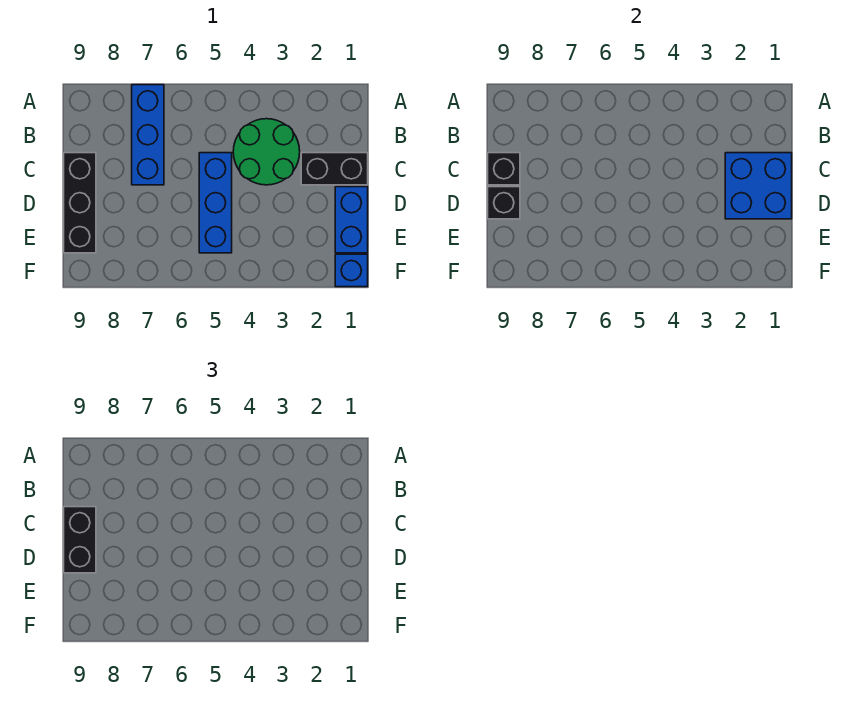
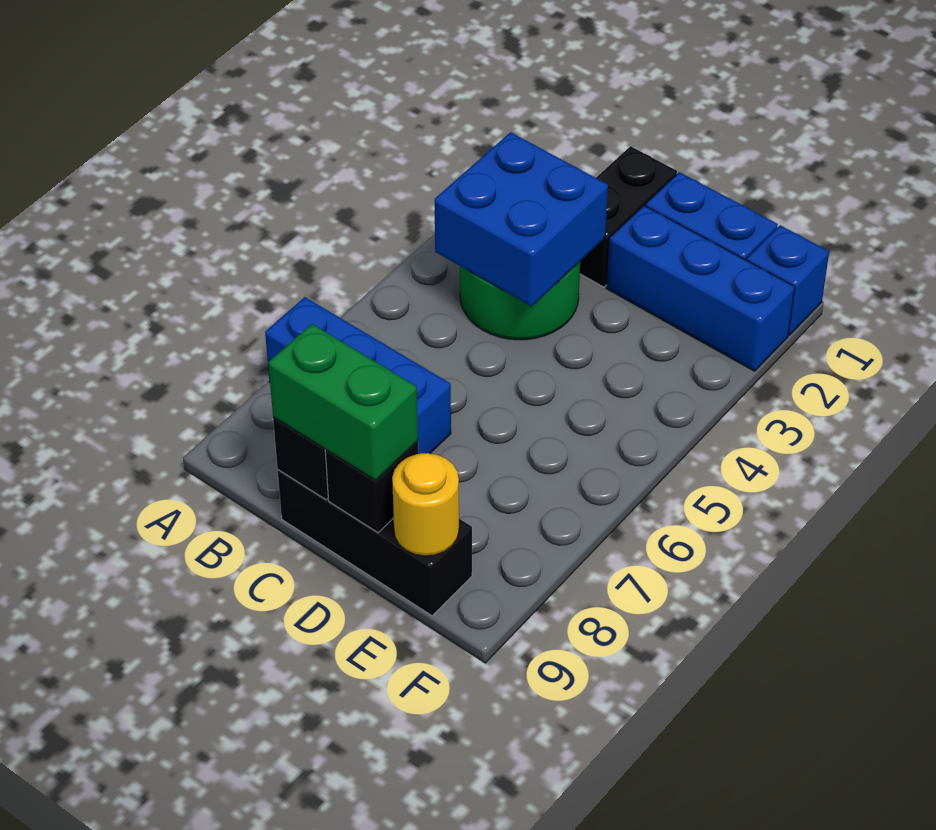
blue 2x2 brick [725,153,792,219] -> blue 2x2 brick moved to [435,132,608,306]
blue 1x3 brick [199,153,232,253] -> blue 1x3 brick moved to [606,206,795,371]
black 1x2 brick [64,507,96,573] -> green 1x2 brick [268,324,418,480]
none -> yellow 1x1 round brick [392,453,459,556]

